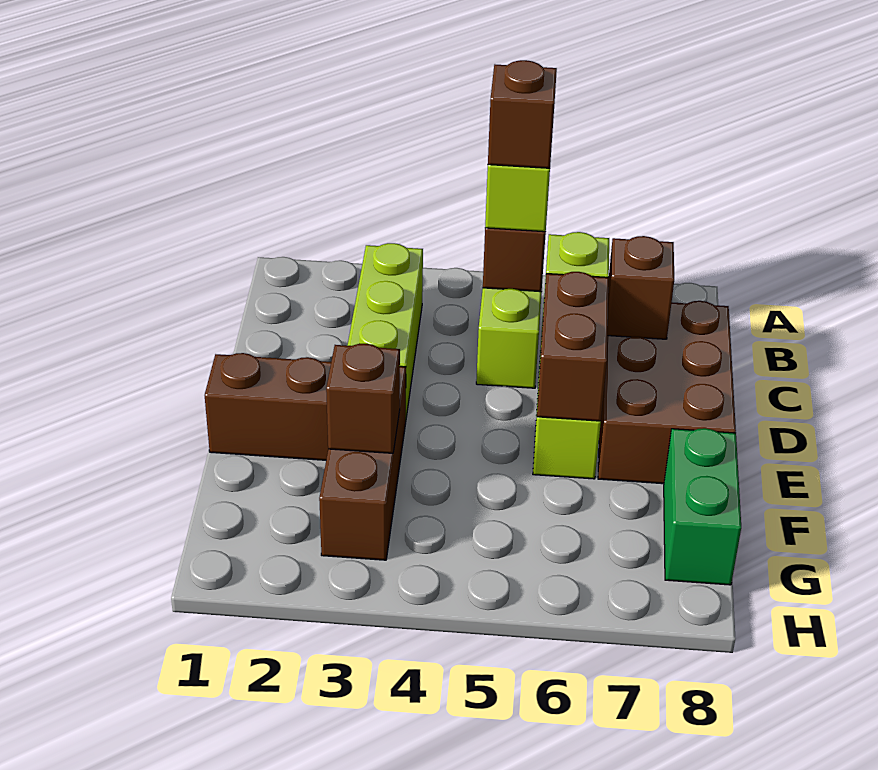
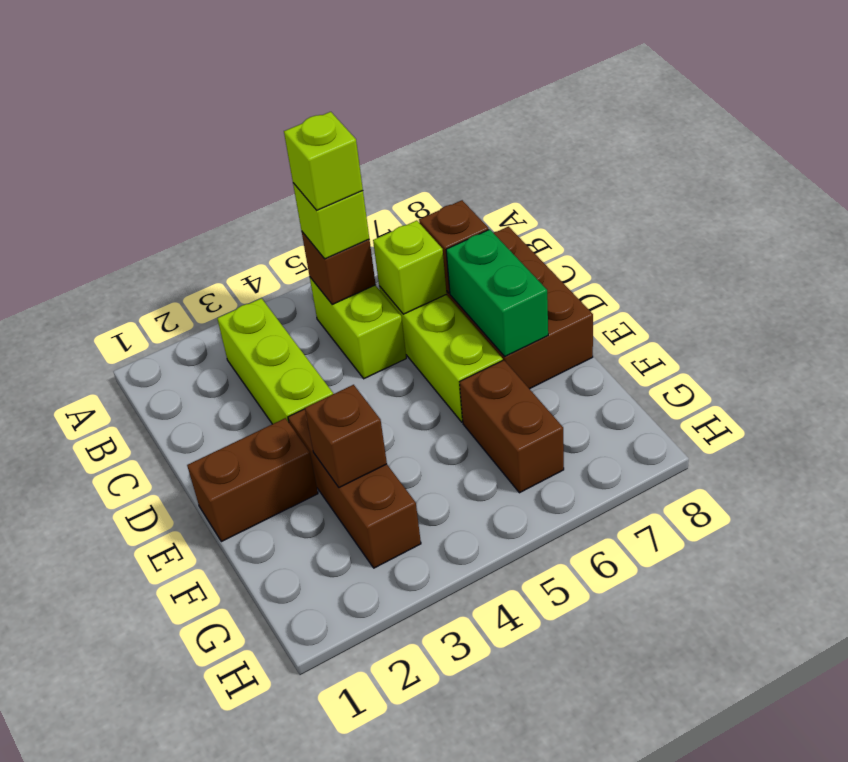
brown 1x1 brick [488,60,557,168] -> lime 1x1 brick [284,112,363,210]
brown 1x2 brick [537,272,609,421] -> brown 1x2 brick moved to [460,360,564,493]
green 1x2 brick [664,428,741,585] -> green 1x2 brick moved to [446,229,548,357]

